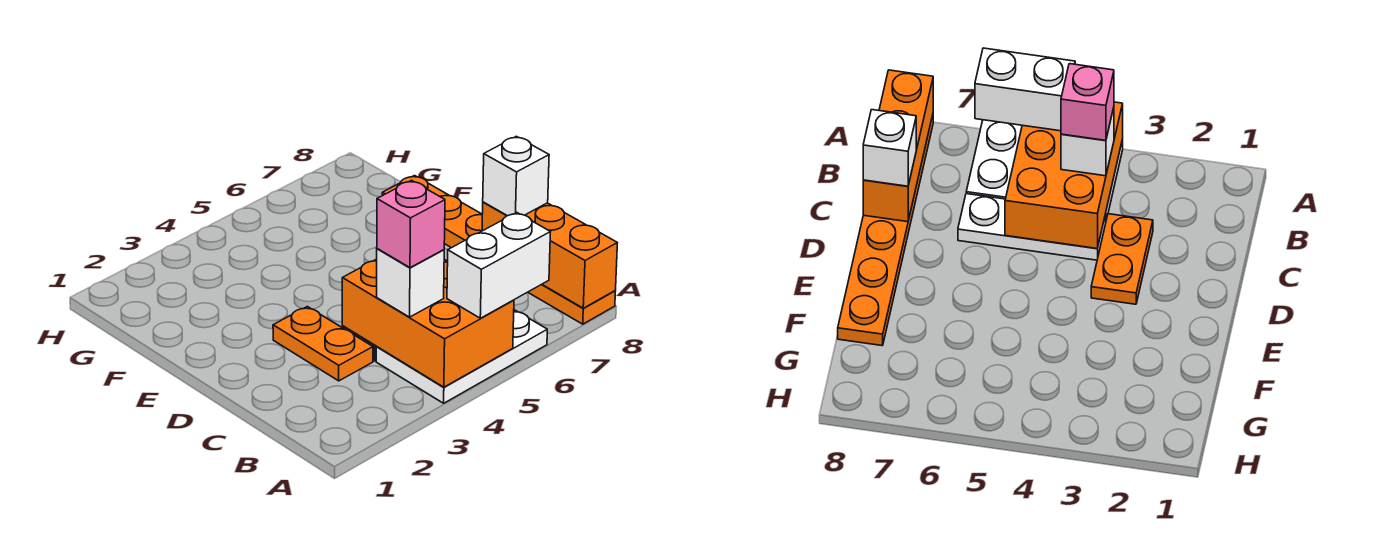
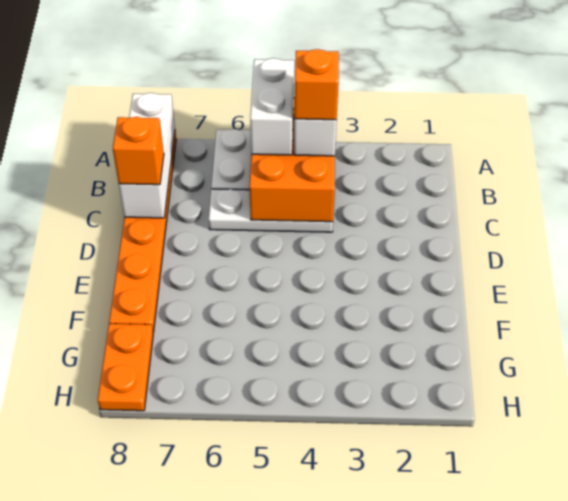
white 1x2 brick [447,213,550,318] -> white 1x2 brick turned to [250,58,294,155]
orange 1x3 brick [482,202,617,308] -> white 1x3 brick [119,93,175,218]
pink 1x1 brick [377,180,445,268] -> orange 1x1 brick [294,49,339,120]
orange 1x2 plate [273,307,373,381] -> orange 1x2 plate moved to [98,324,153,411]
white 1x1 brick [483,136,549,216] -> orange 1x1 brick [113,117,164,185]

